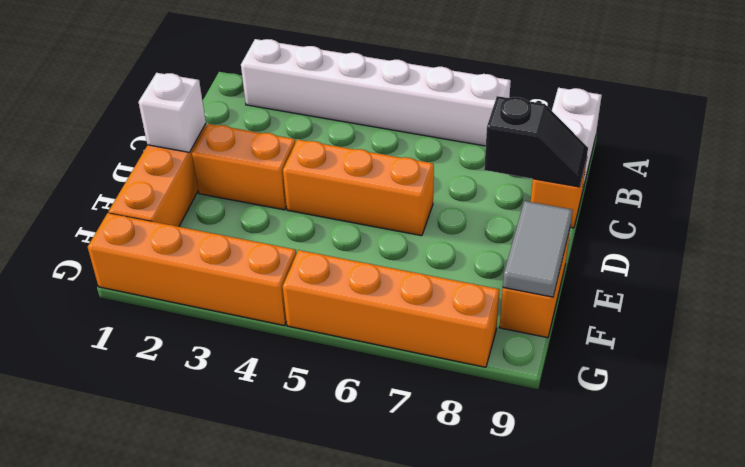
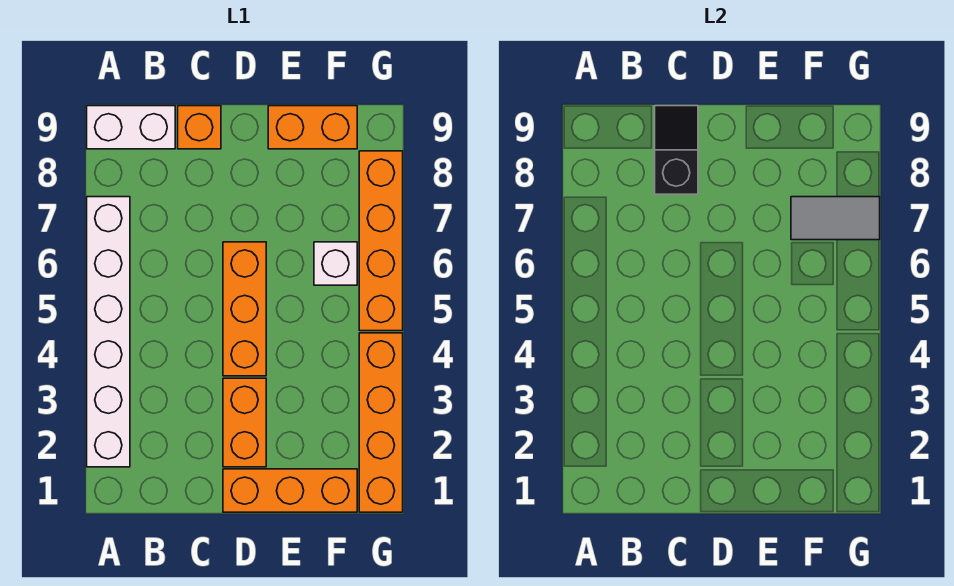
white 1x1 brick [139,73,206,152] -> white 1x1 brick moved to [314,242,357,285]
grey 1x2 tile [503,201,573,297] -> grey 1x2 tile moved to [791,197,880,240]

